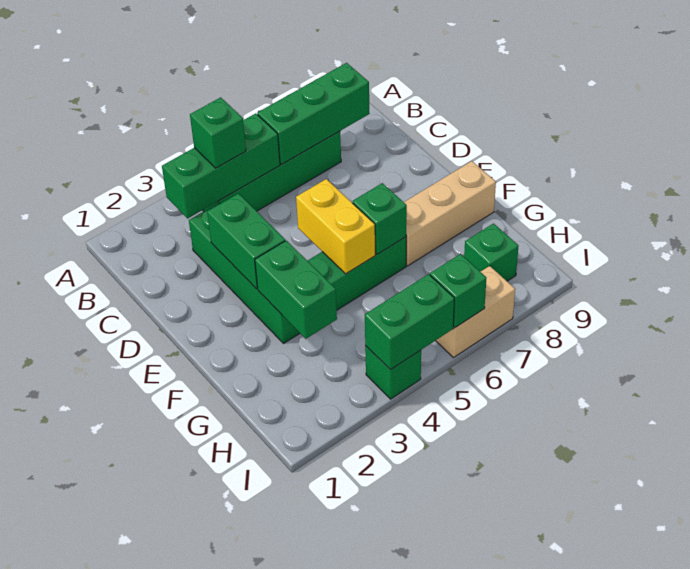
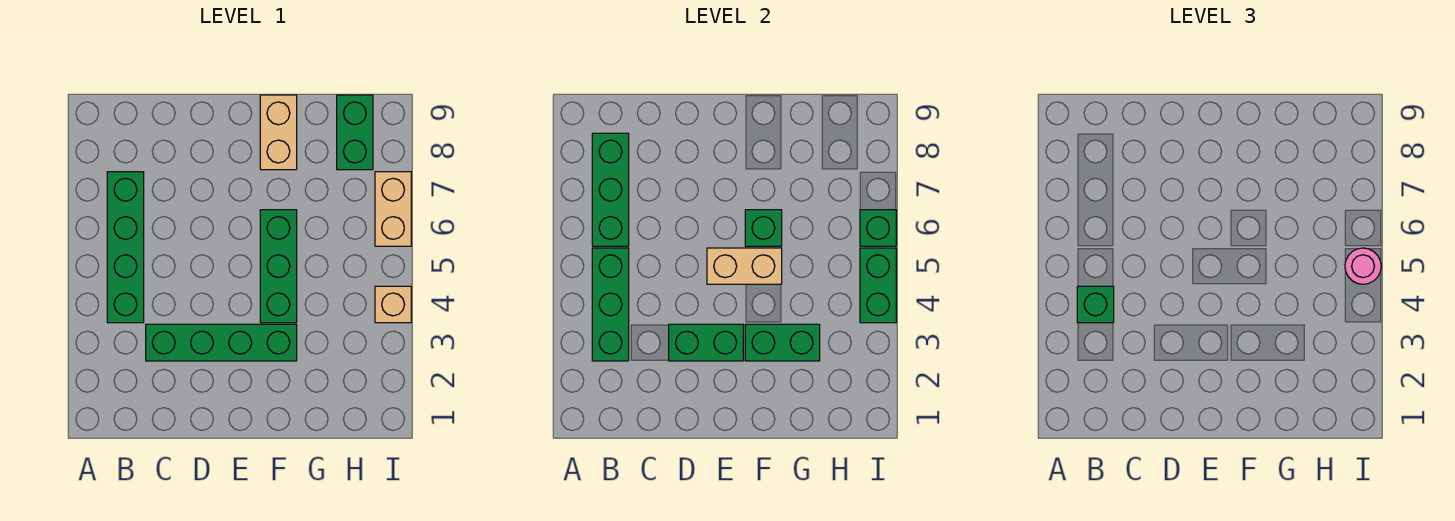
yellow 1x2 brick [296,179,375,274] -> tan 1x2 brick [707,248,782,284]
tan 1x3 brick [404,161,496,266] -> tan 1x2 brick [260,95,297,170]
green 1x1 brick [464,224,518,281] -> green 1x2 brick [337,95,373,170]
green 1x1 brick [365,346,421,399] -> tan 1x1 brick [375,286,411,323]
none -> pink 1x1 round brick [1345,248,1381,284]

